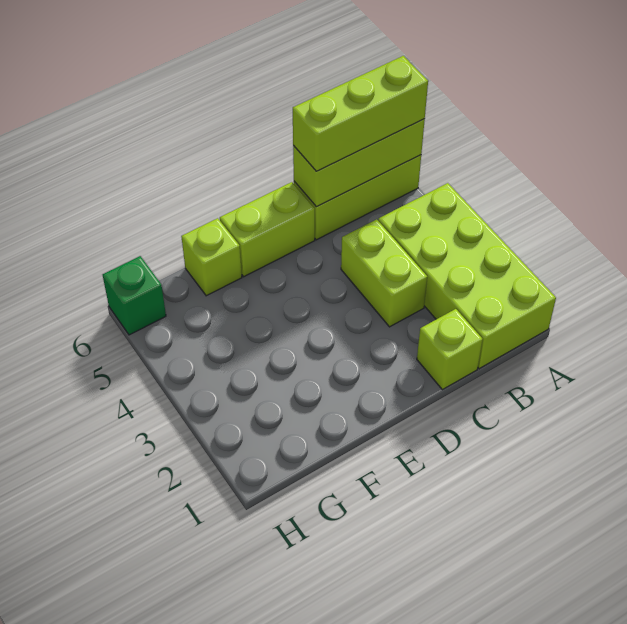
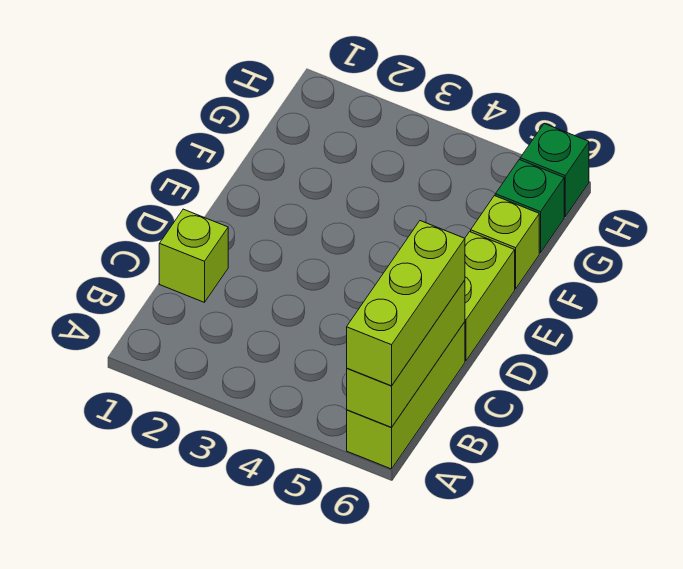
lime 2x4 brick [378,183,556,369] -> none
lime 1x2 brick [341,219,427,327] -> none
none -> green 1x1 brick [495,160,564,253]

